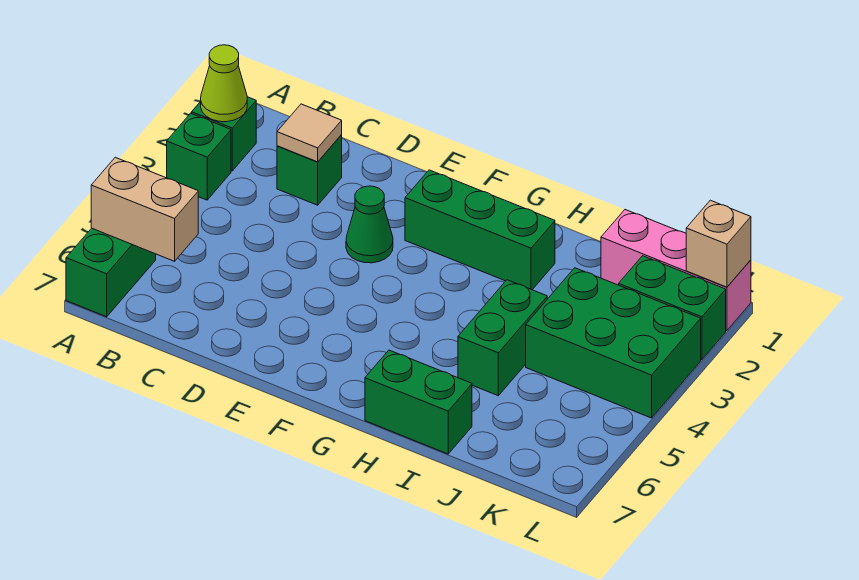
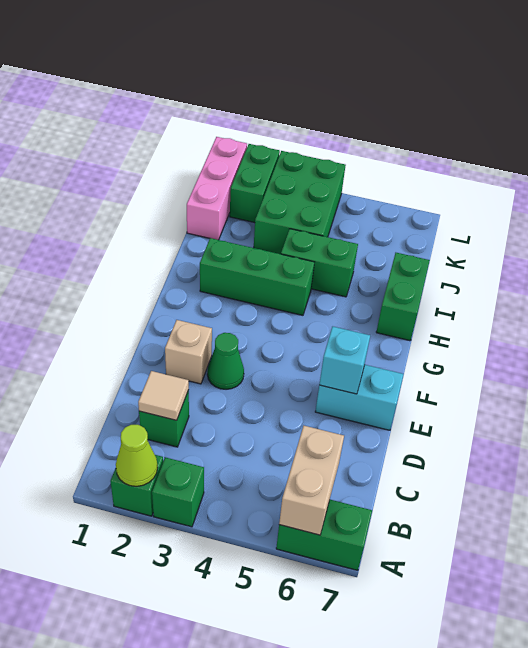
none -> cyan 1x2 brick [315,365,403,430]
none -> cyan 1x1 brick [319,326,370,394]
green 1x3 brick [405,170,555,290] -> green 1x3 brick turned to [200,238,314,315]
tan 1x1 brick [686,200,751,287] -> tan 1x1 brick moved to [165,320,212,384]

